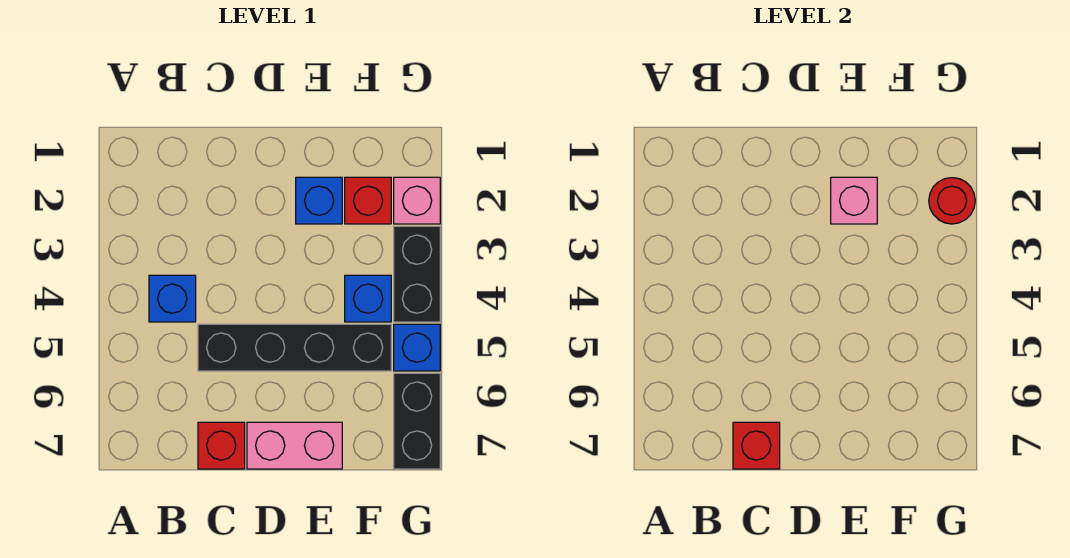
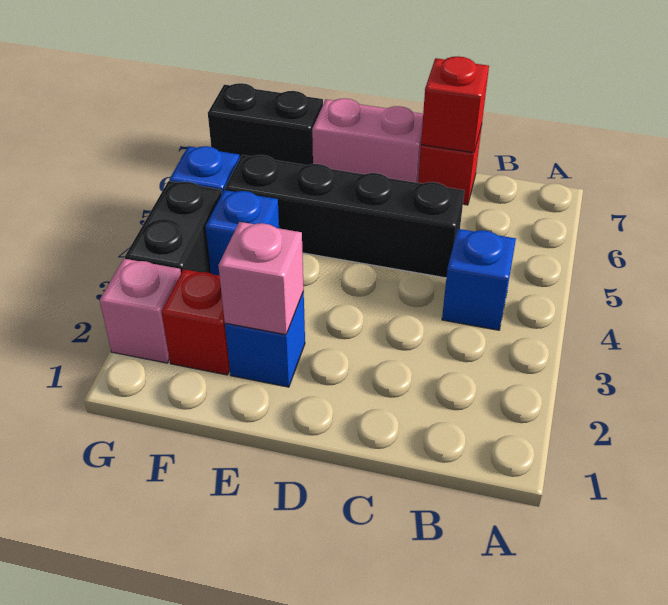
red 1x1 round brick [929,178,975,224] -> none
black 1x2 brick [394,373,440,469] -> black 1x2 brick turned to [208,83,323,165]

